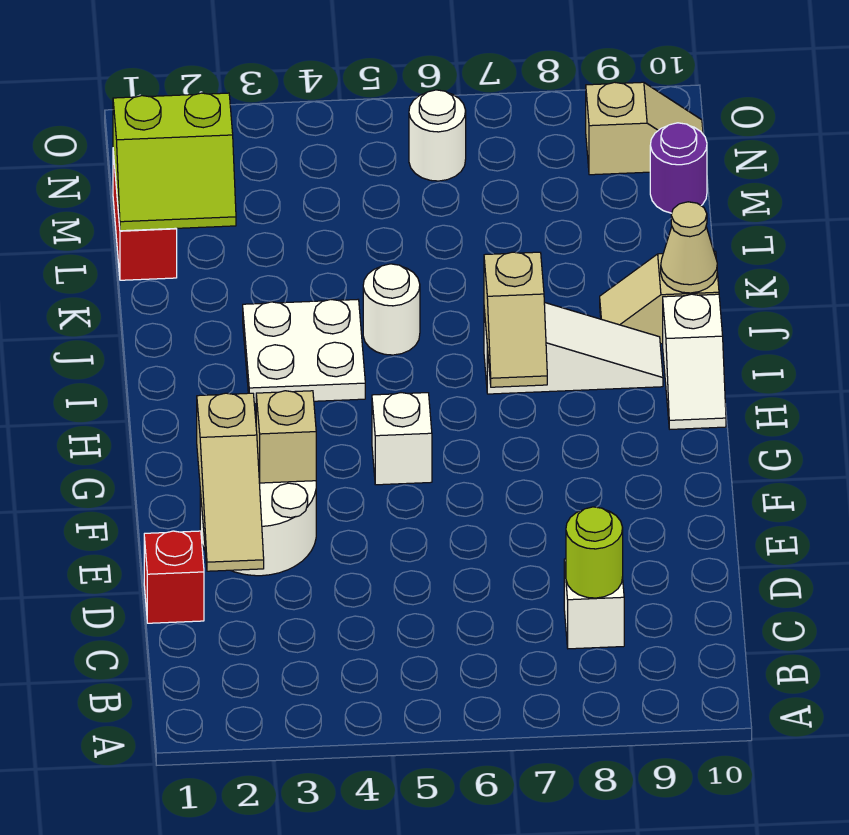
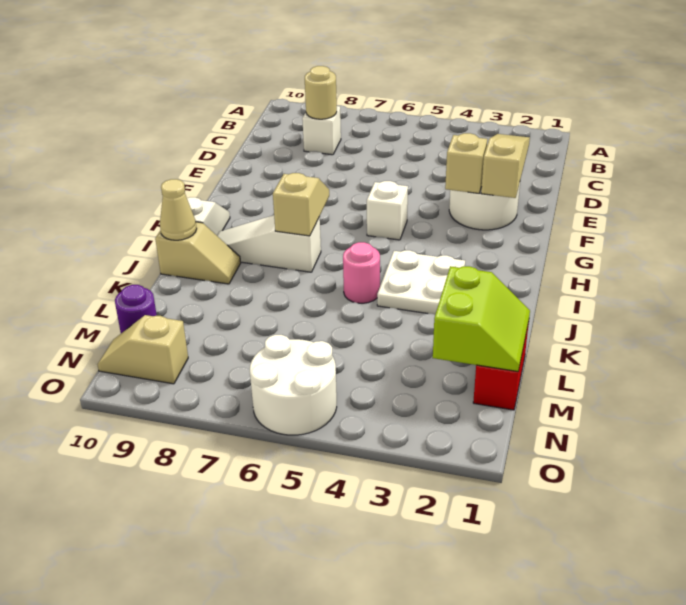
lime 1x1 round brick [566,507,623,598] -> tan 1x1 round brick [305,66,337,119]
red 1x1 brick [144,531,204,623] -> none
white 1x1 round brick [363,264,420,355] -> pink 1x1 round brick [343,242,380,303]
lime 2x2 slope [113,93,236,231] -> lime 2x2 slope turned to [433,266,530,371]
white 1x1 round brick [409,90,466,181] -> white 2x2 round brick [250,335,337,435]

